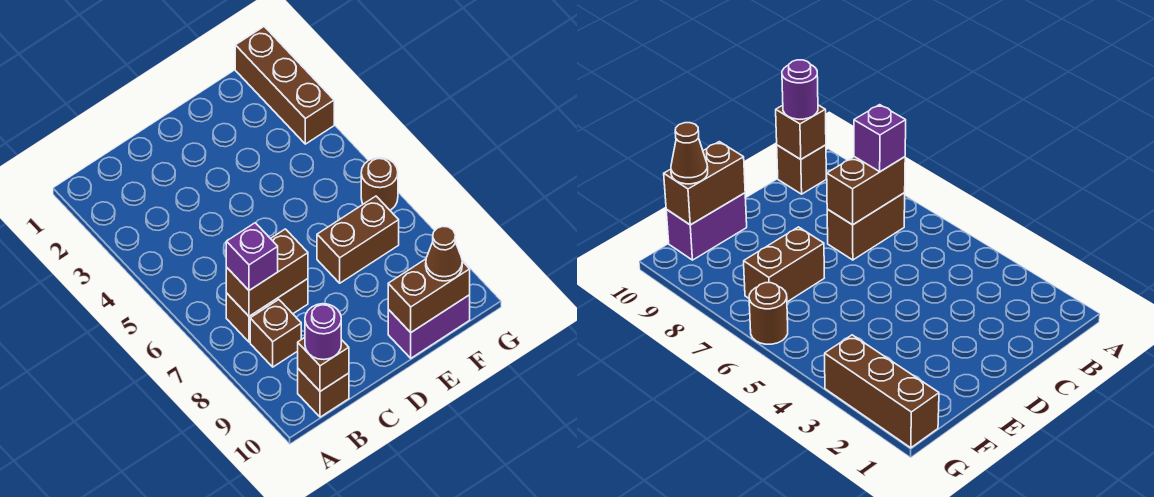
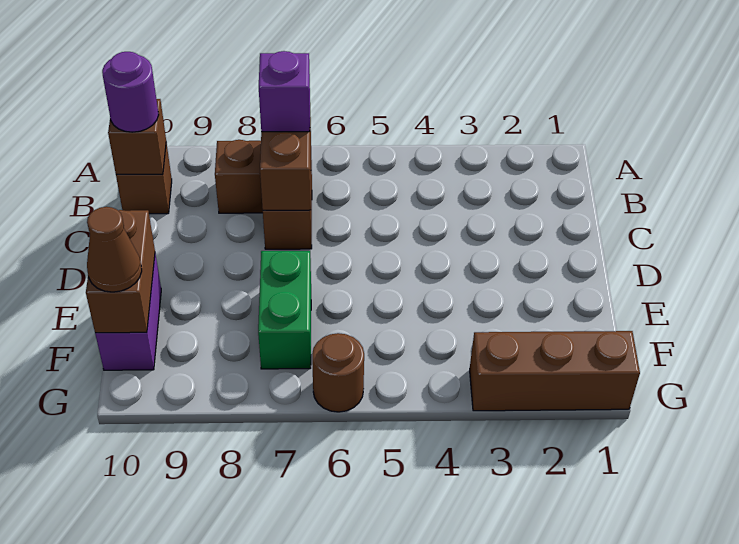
brown 1x2 brick [317,196,399,283] -> green 1x2 brick [258,251,311,369]

